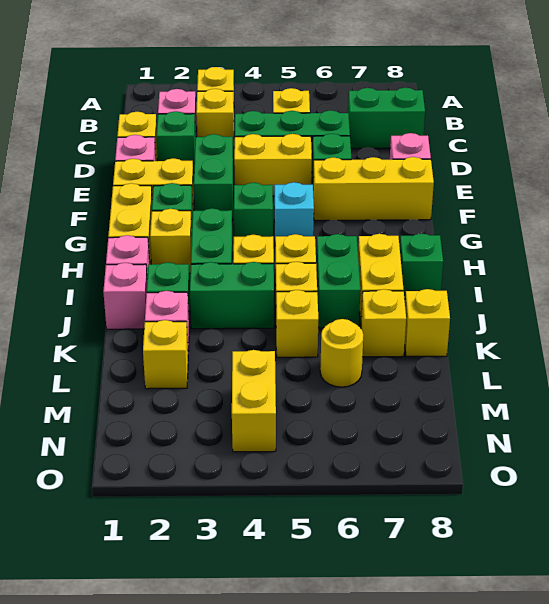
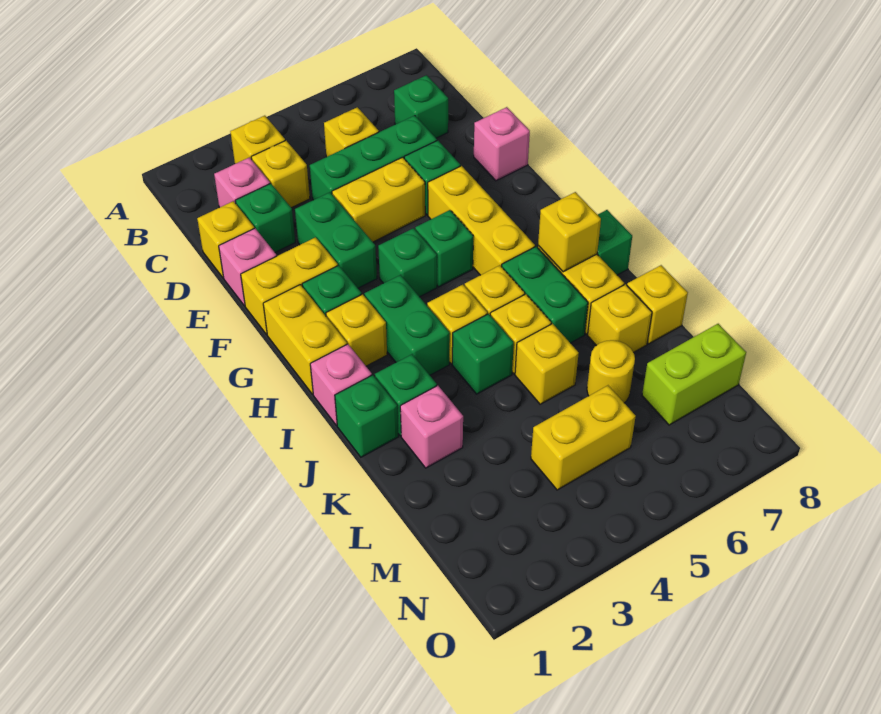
green 1x2 brick [348,88,425,148] -> green 1x1 brick [394,75,448,138]
yellow 1x3 brick [313,157,434,220] -> yellow 1x3 brick turned to [428,166,535,275]
cyan 1x1 brick [274,182,314,237] -> green 1x1 brick [415,210,473,287]
pink 1x1 brick [103,263,147,329] -> green 1x1 brick [335,375,398,457]
green 1x2 brick [190,262,274,329] -> green 1x1 brick [452,314,514,394]
yellow 1x1 brick [143,320,188,389] -> yellow 1x1 brick moved to [538,192,601,272]
yellow 1x2 brick [232,350,276,452] -> yellow 1x2 brick turned to [531,386,636,490]
none -> lime 1x2 brick [642,324,746,425]

